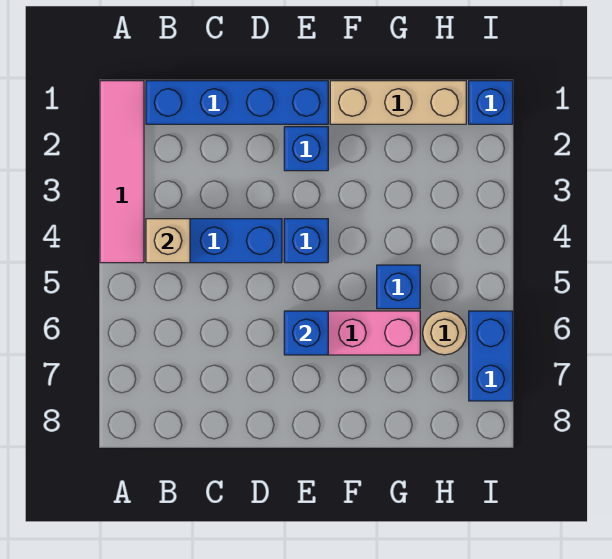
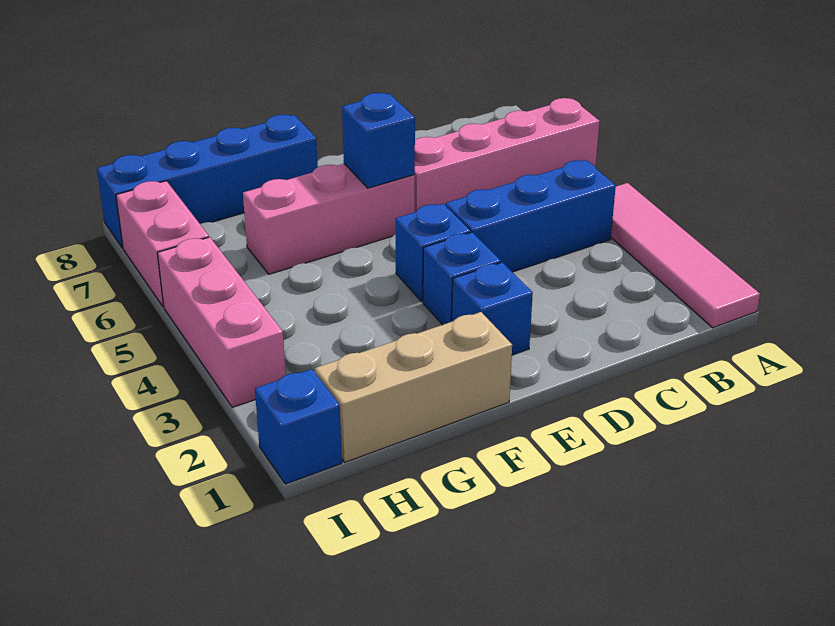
none -> pink 1x4 brick [415,98,600,212]
blue 1x4 brick [146,81,328,124] -> blue 1x4 brick moved to [97,115,318,248]
tan 1x1 brick [146,219,190,263] -> none
blue 1x1 brick [377,265,420,309] -> blue 1x1 brick moved to [423,232,501,325]
tan 1x1 round brick [423,311,466,355] -> none
none -> pink 1x3 brick [157,237,286,407]
blue 1x2 brick [469,311,513,401] -> pink 1x2 brick [116,181,209,307]

